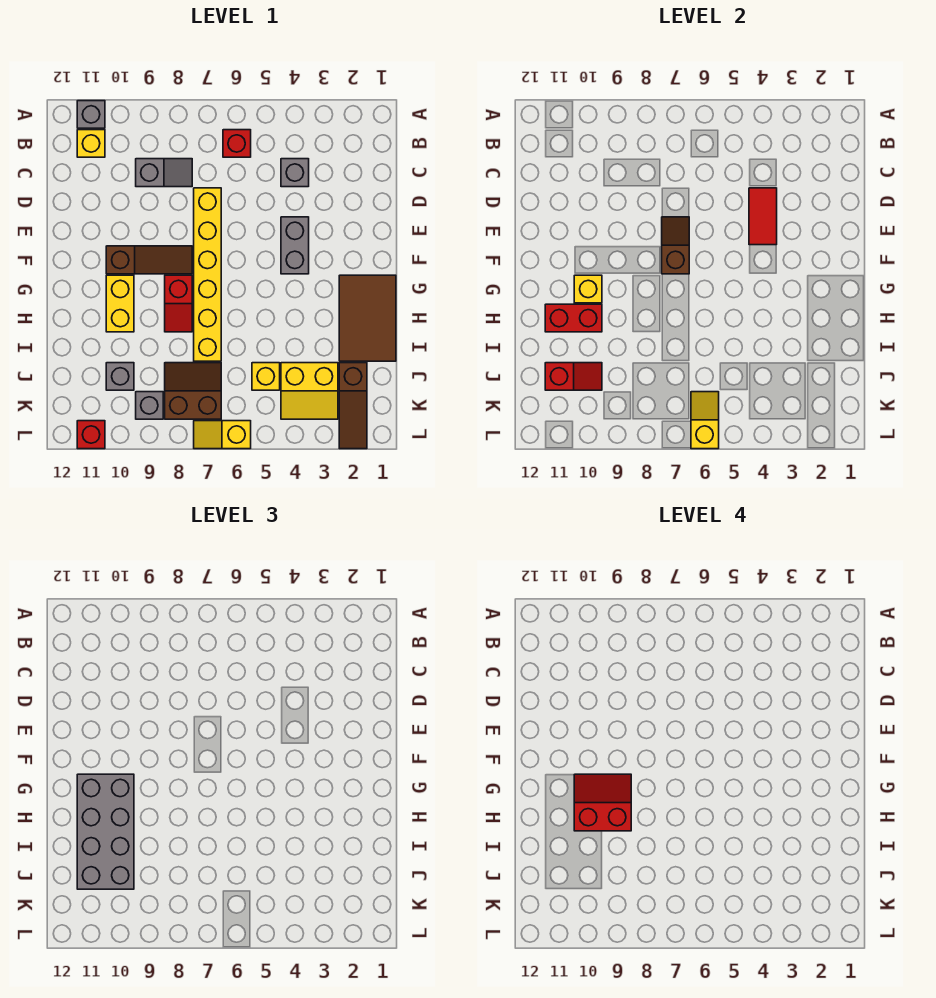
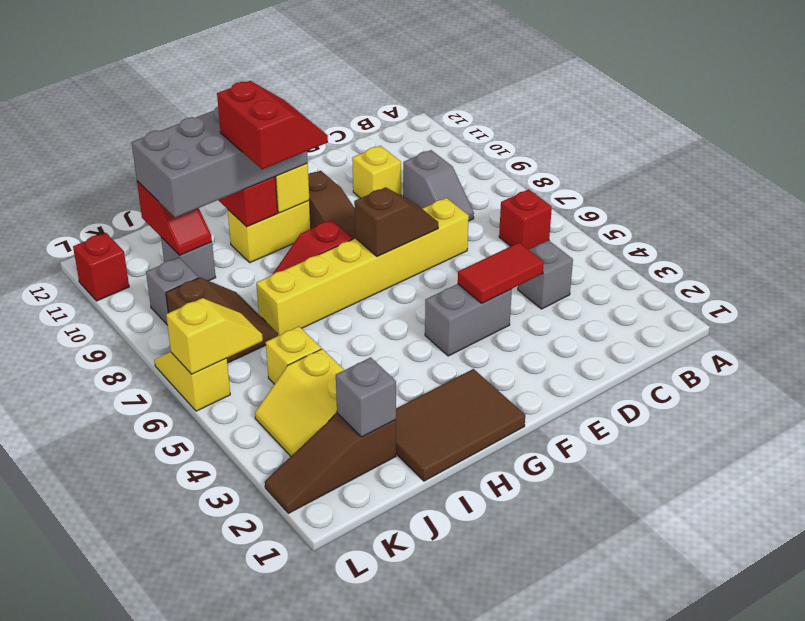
grey 1x1 brick [77,101,105,128] -> grey 1x1 brick moved to [336,357,396,437]
yellow 1x1 brick [77,130,105,157] -> yellow 1x1 brick moved to [352,146,401,198]

